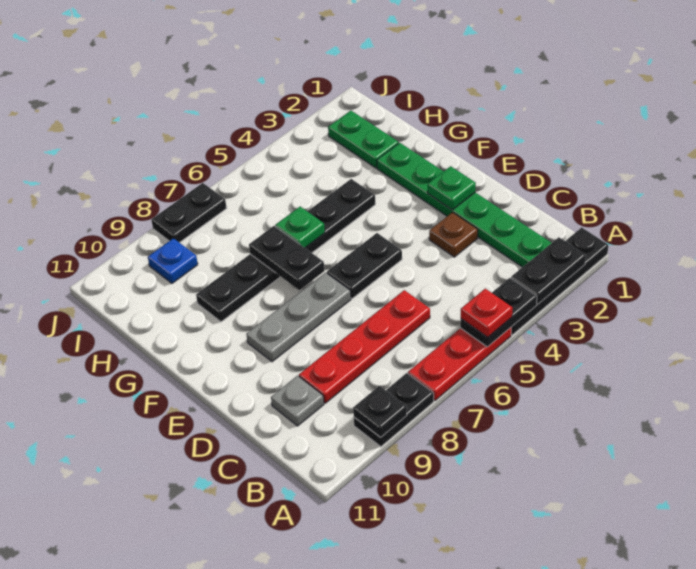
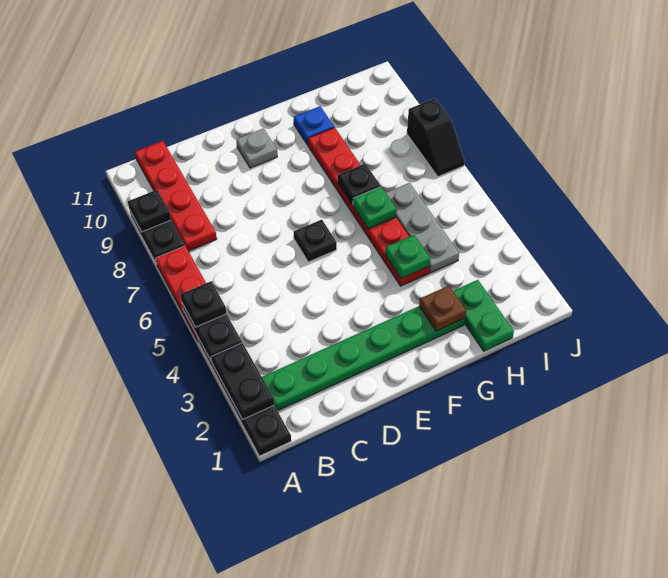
red 1x1 plate [461,289,512,337] -> black 1x1 plate [180,281,227,327]
red 1x4 plate [299,290,430,403] -> red 1x4 plate moved to [135,141,217,251]
grey 1x1 plate [271,376,324,426] -> grey 1x1 plate moved to [236,129,277,168]
brown 1x1 plate [429,212,478,257] -> brown 1x1 plate moved to [419,286,466,331]
green 1x1 plate [428,166,476,210] -> green 1x1 plate moved to [385,235,430,279]
black 1x2 plate [327,233,402,298] -> black 1x1 plate [294,220,337,262]
grey 1x3 plate [246,272,351,362] -> grey 1x3 plate moved to [386,183,459,273]
black 1x2 plate [249,226,324,290] -> black 1x1 plate [338,164,380,205]
black 1x6 plate [196,179,375,322] -> red 1x6 plate [308,127,430,286]
green 1x2 plate [328,111,399,168] -> green 1x2 plate turned to [453,280,514,351]
blue 1x1 plate [148,238,198,283] -> blue 1x1 plate moved to [294,106,334,145]
black 1x2 plate [151,183,226,243] -> black 1x2 slope [407,98,465,177]

